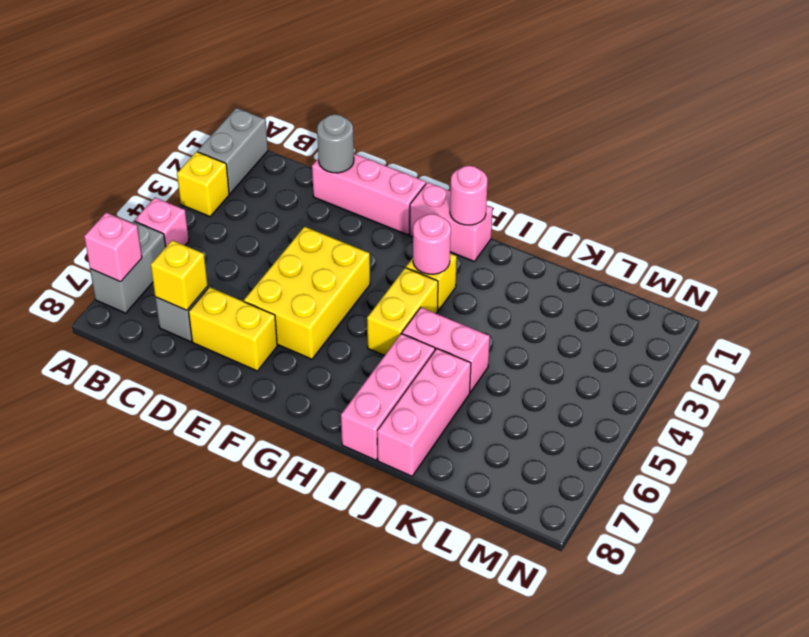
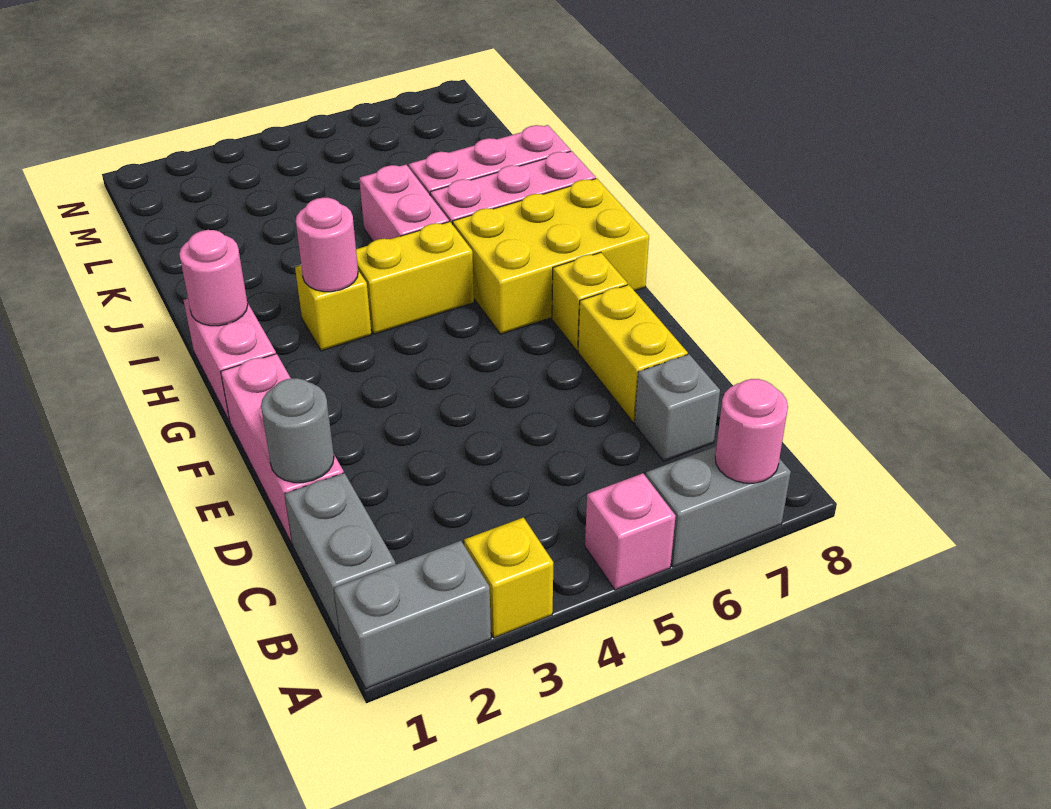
pink 1x1 brick [84,213,142,282] -> pink 1x1 round brick [715,379,788,483]
none -> grey 1x2 brick [285,473,396,638]
yellow 1x1 brick [151,240,208,310] -> yellow 1x1 brick moved to [552,252,628,351]
yellow 2x3 brick [244,227,370,359] -> yellow 2x3 brick moved to [453,178,649,334]

